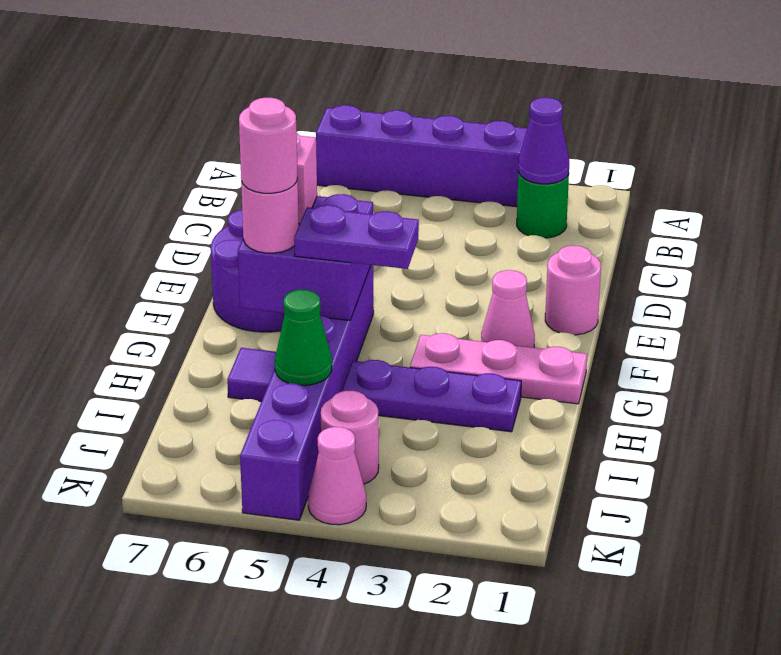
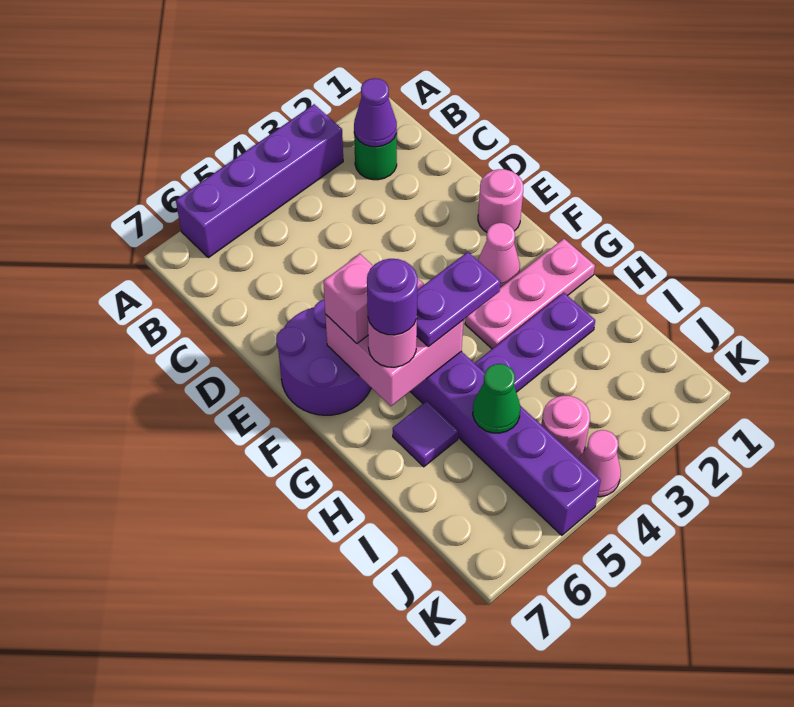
purple 2x2 brick [238,194,373,320] -> pink 2x2 brick [325,279,463,406]
pink 1x1 round brick [239,98,298,193] -> purple 1x1 round brick [367,259,418,335]

